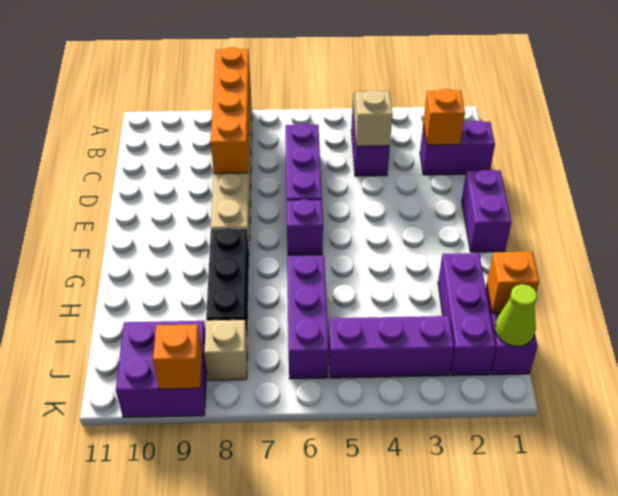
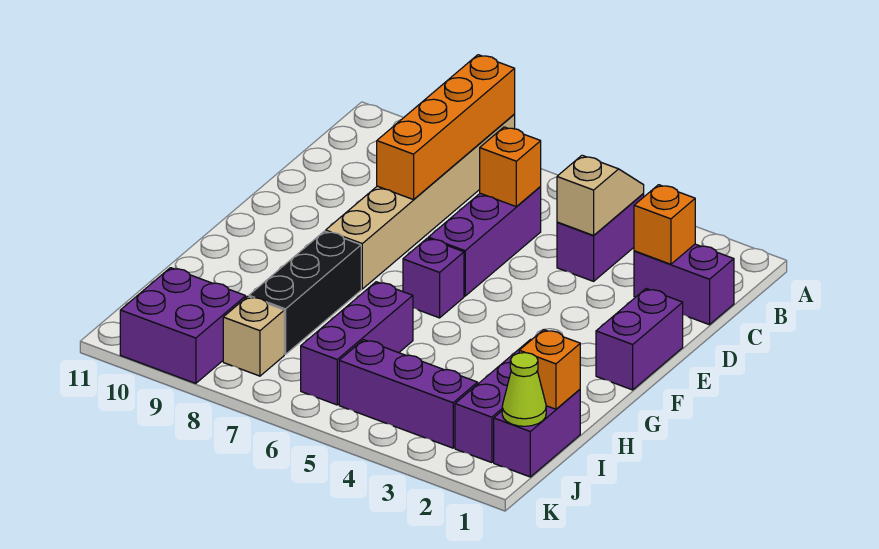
orange 1x1 brick [153,324,202,389] -> orange 1x1 brick moved to [480,127,541,206]

